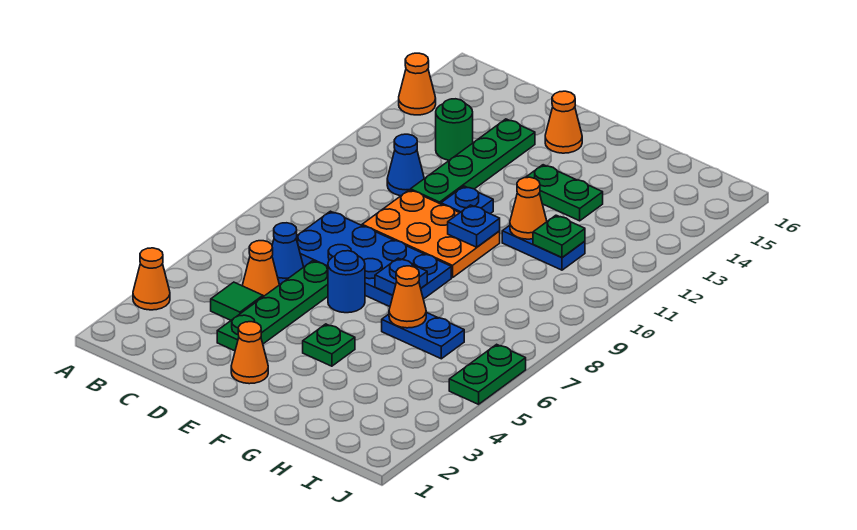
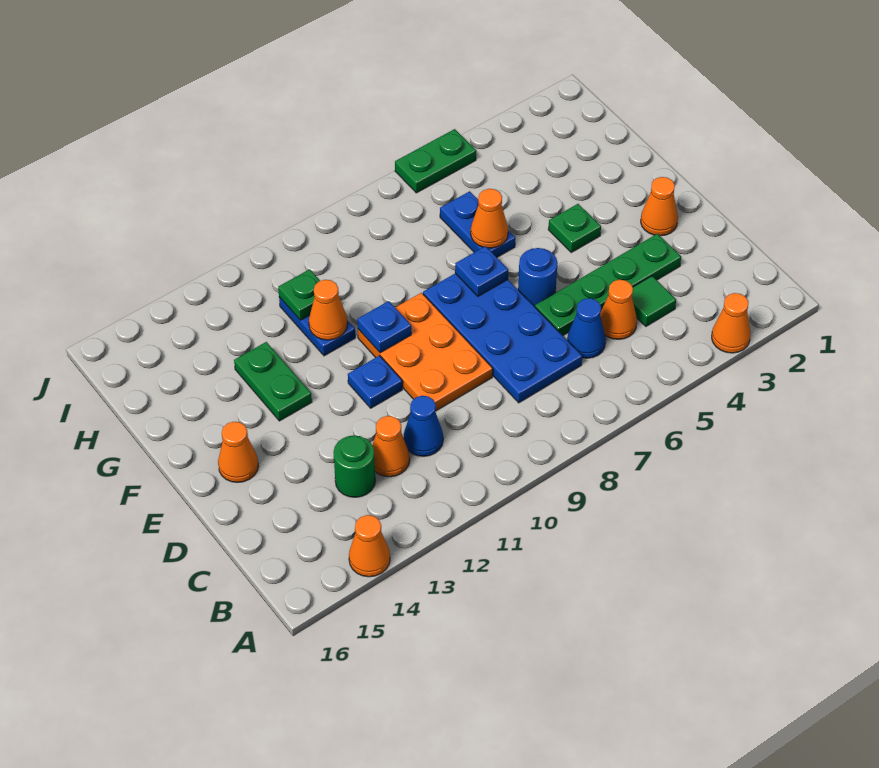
none -> orange 1x1 cone [373,416,410,477]
green 1x4 plate [410,119,535,204] -> none

